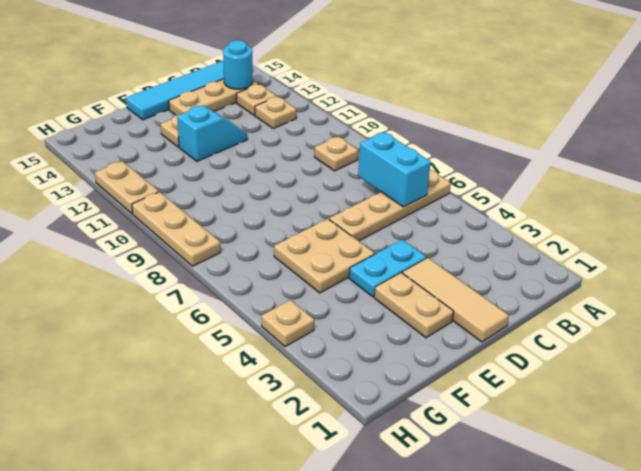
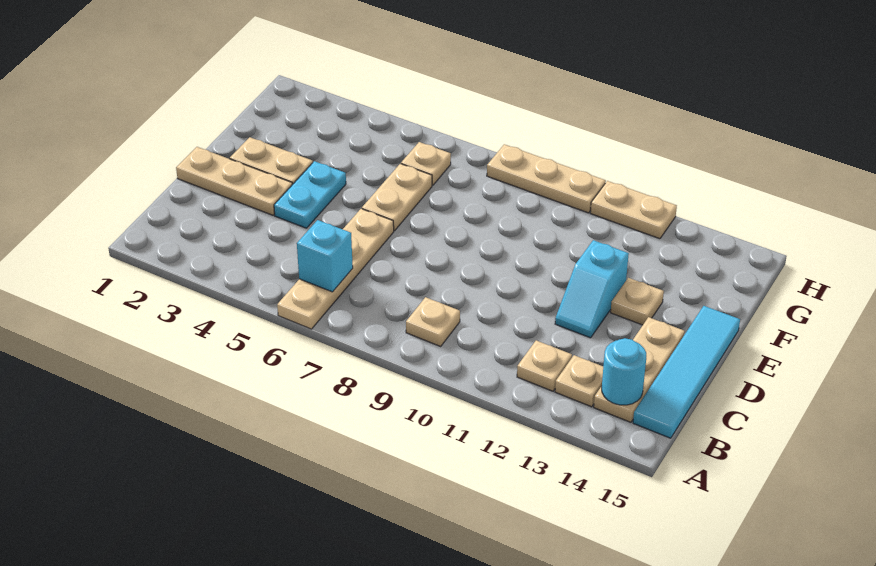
cyan 1x2 brick [358,132,431,207] -> cyan 1x1 brick [297,220,353,292]
tan 1x3 tile [402,258,509,342] -> tan 1x3 plate [176,147,292,215]
tan 2x2 plate [274,219,375,293] -> tan 1x2 plate [362,164,432,231]
tan 1x1 plate [262,300,314,347] -> tan 1x1 plate moved to [401,142,451,185]

